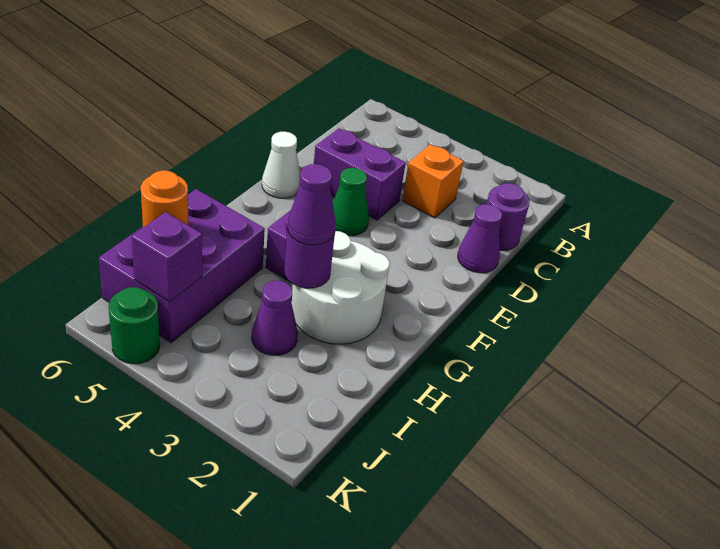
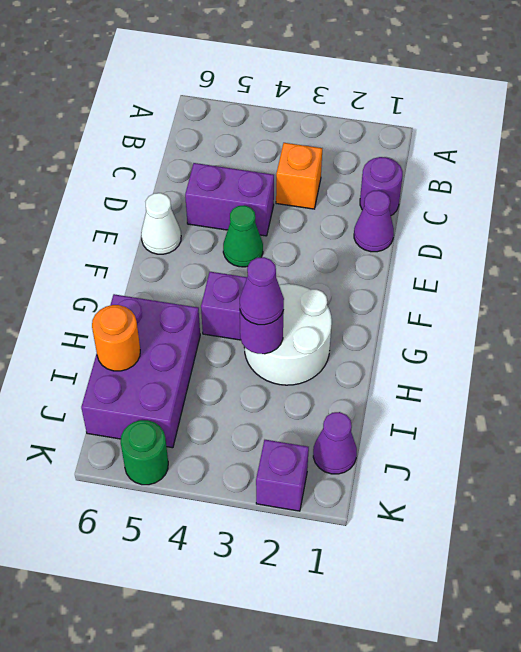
purple 1x1 cone [252,281,298,355] -> purple 1x1 cone moved to [313,412,357,474]
purple 1x1 brick [132,212,202,302] -> purple 1x1 brick moved to [256,440,309,511]

